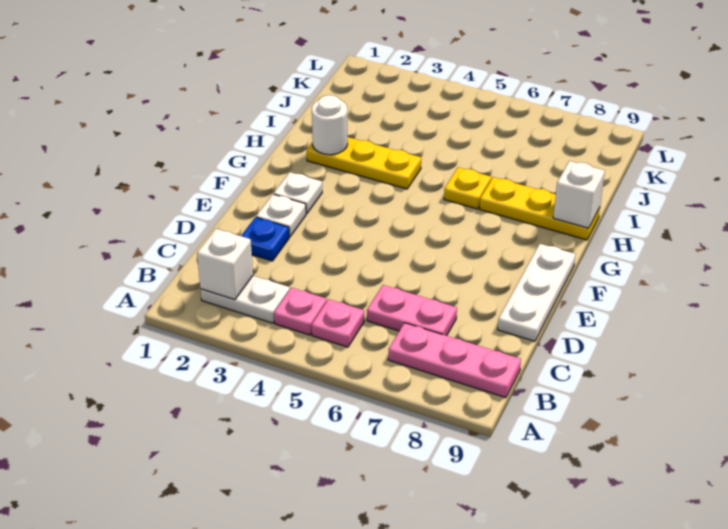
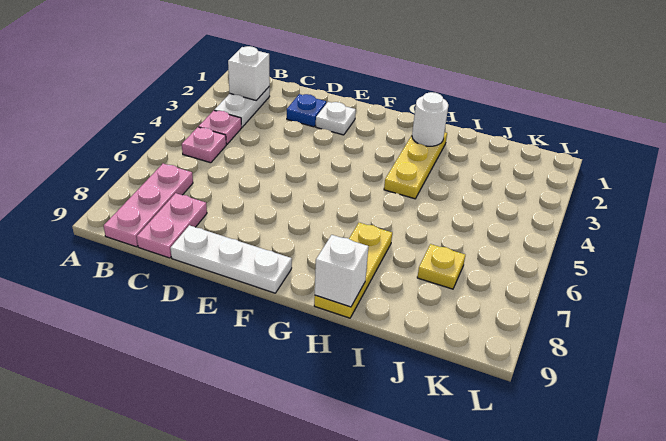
pink 1x2 plate [367,285,457,336] -> pink 1x2 plate moved to [137,193,207,258]
white 1x1 plate [274,172,322,214] -> none
yellow 1x1 plate [444,168,491,209] -> yellow 1x1 plate moved to [417,244,465,289]

